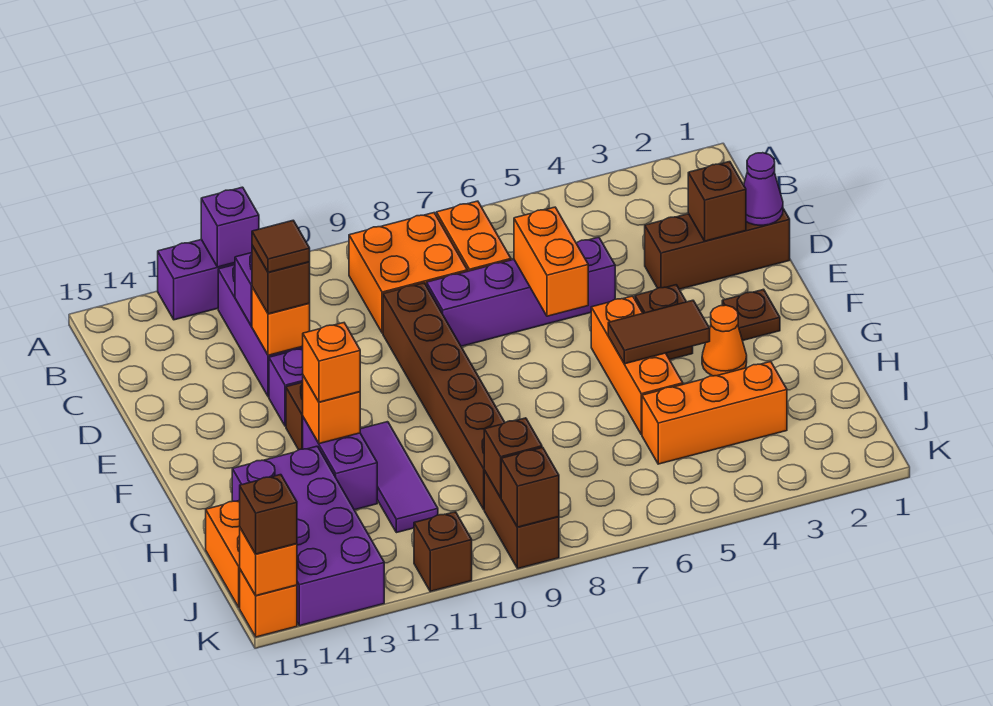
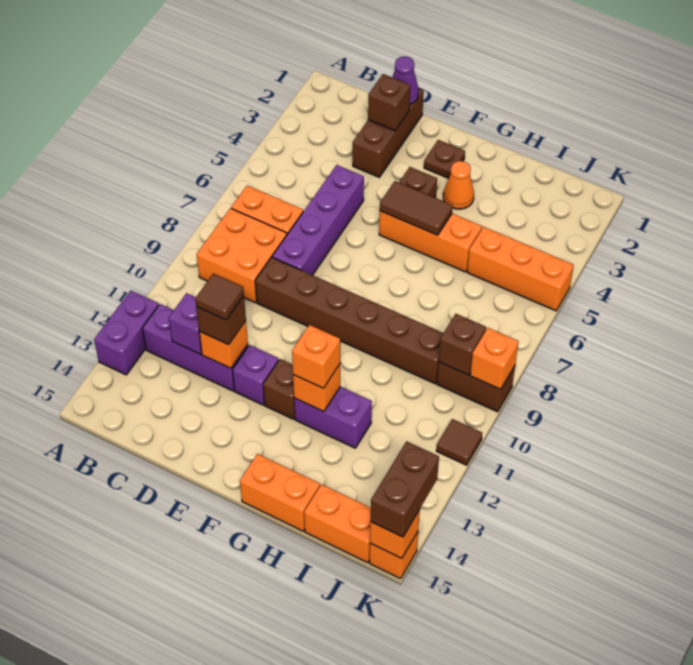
purple 1x1 brick [201,187,259,267] -> none
orange 1x2 brick [514,207,588,316] -> orange 1x2 brick moved to [240,454,320,531]
brown 1x2 tile [608,300,710,364] -> brown 1x2 tile turned to [380,181,453,235]
purple 1x3 tile [360,422,438,533] -> none
purple 2x4 brick [232,446,384,626] -> none
orange 1x3 brick [642,362,787,464] -> orange 1x3 brick turned to [467,227,574,311]
brown 1x1 brick [501,447,559,527] -> orange 1x1 brick [470,328,519,389]
brown 1x1 brick [414,512,472,591] -> brown 1x1 tile [436,419,482,465]
brown 1x1 brick [240,475,297,554] -> brown 1x2 brick [371,441,439,537]

